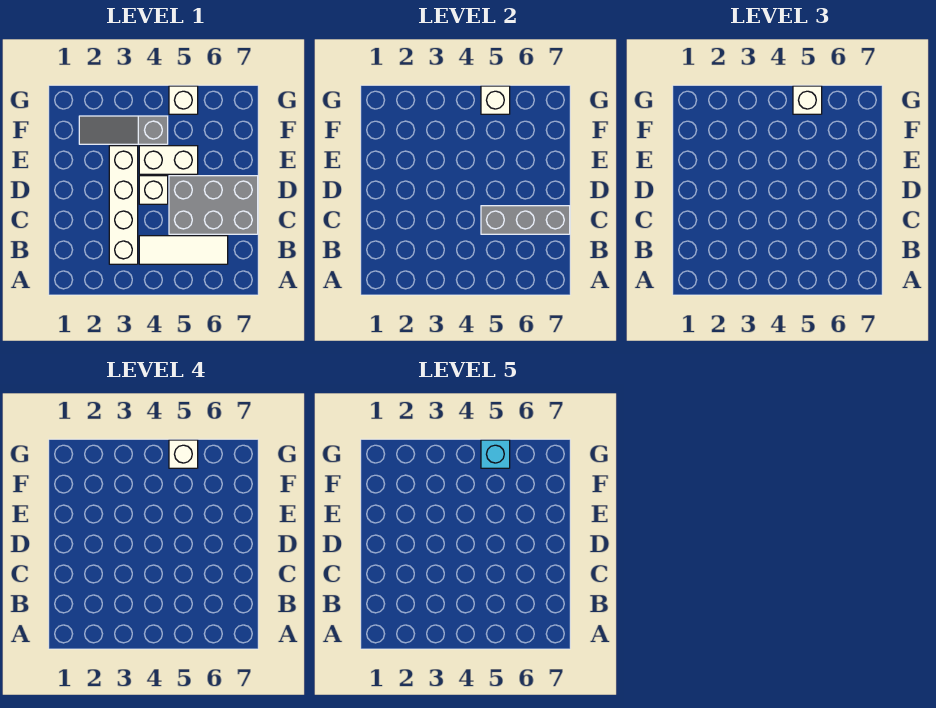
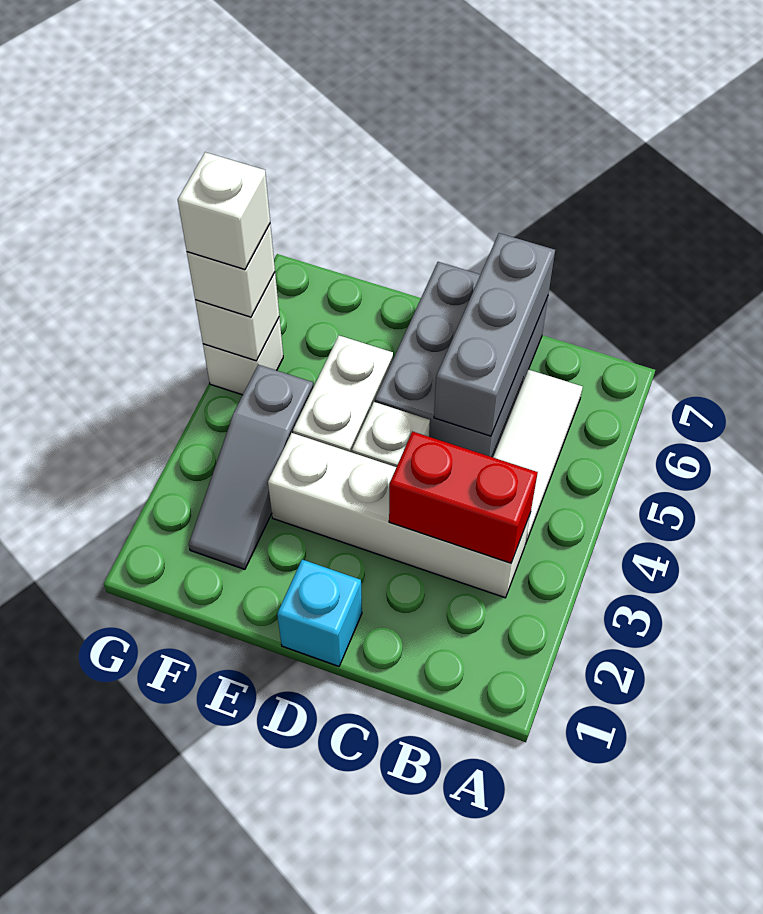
none -> red 1x2 brick [389,431,538,563]
cyan 1x1 brick [481,440,510,468] -> cyan 1x1 brick moved to [277,560,362,666]

